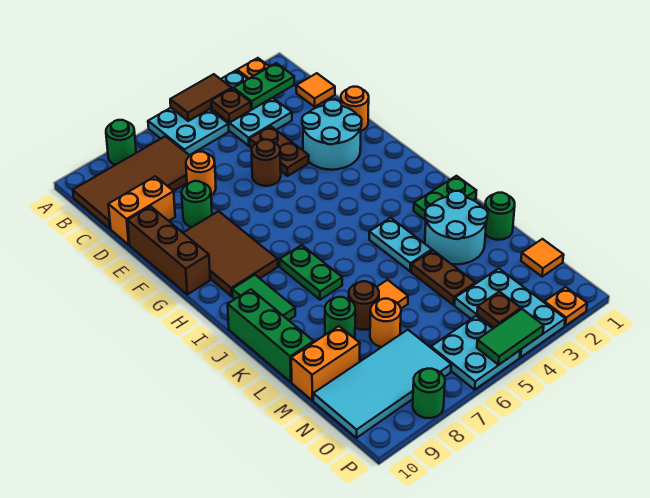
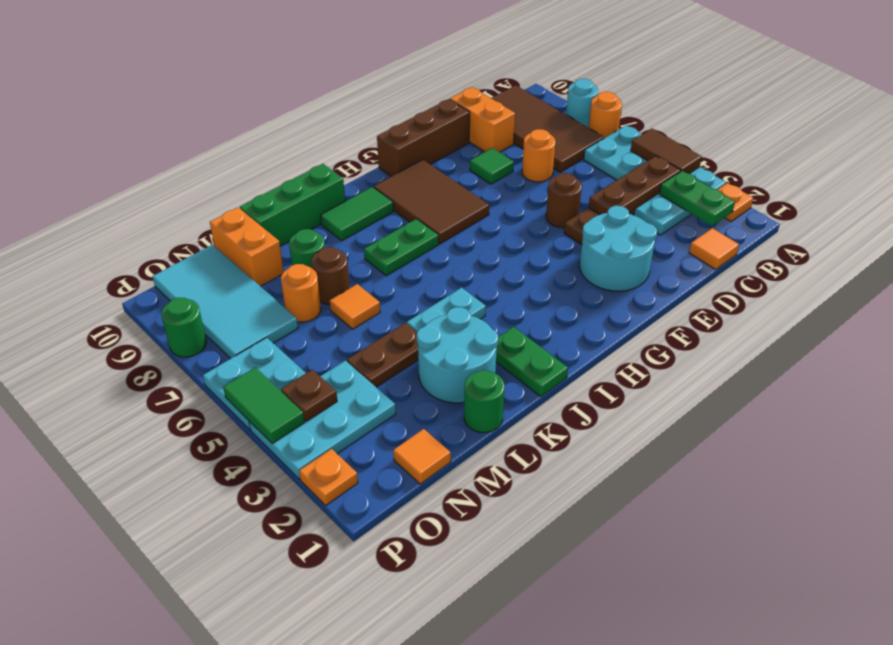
green 1x1 round brick [106,120,136,165] -> cyan 1x1 round brick [566,79,598,128]
brown 1x1 plate [211,88,251,123] -> brown 1x3 plate [589,156,681,215]
orange 1x1 round brick [341,87,369,131] -> orange 1x1 round brick moved to [589,92,622,138]
green 1x1 round brick [182,181,212,227] -> green 1x1 tile [470,148,514,184]
brown 2x3 tile [183,211,278,296] -> brown 2x3 tile turned to [374,160,489,244]

